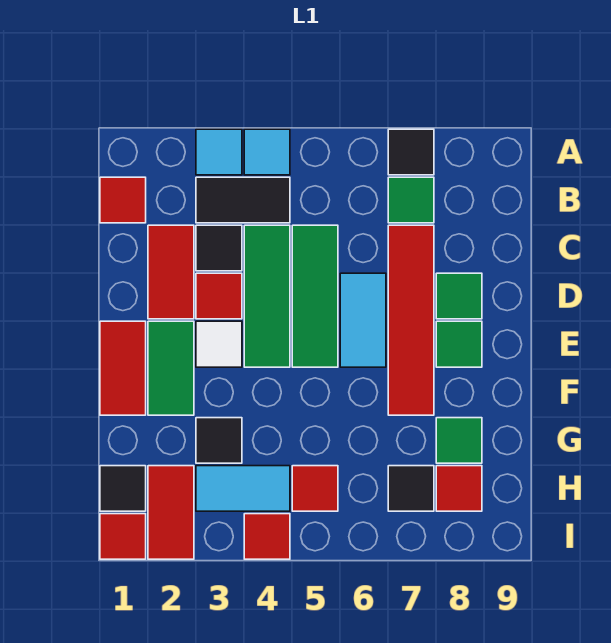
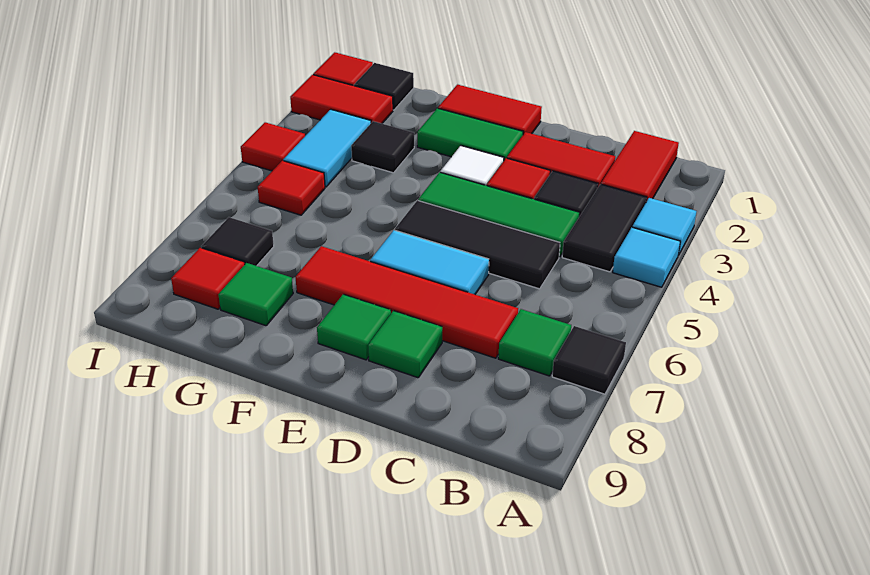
red 1x1 tile [100,177,146,223] -> red 1x2 tile [601,131,679,202]
green 1x3 tile [292,225,338,367] -> black 1x3 tile [395,200,560,289]

